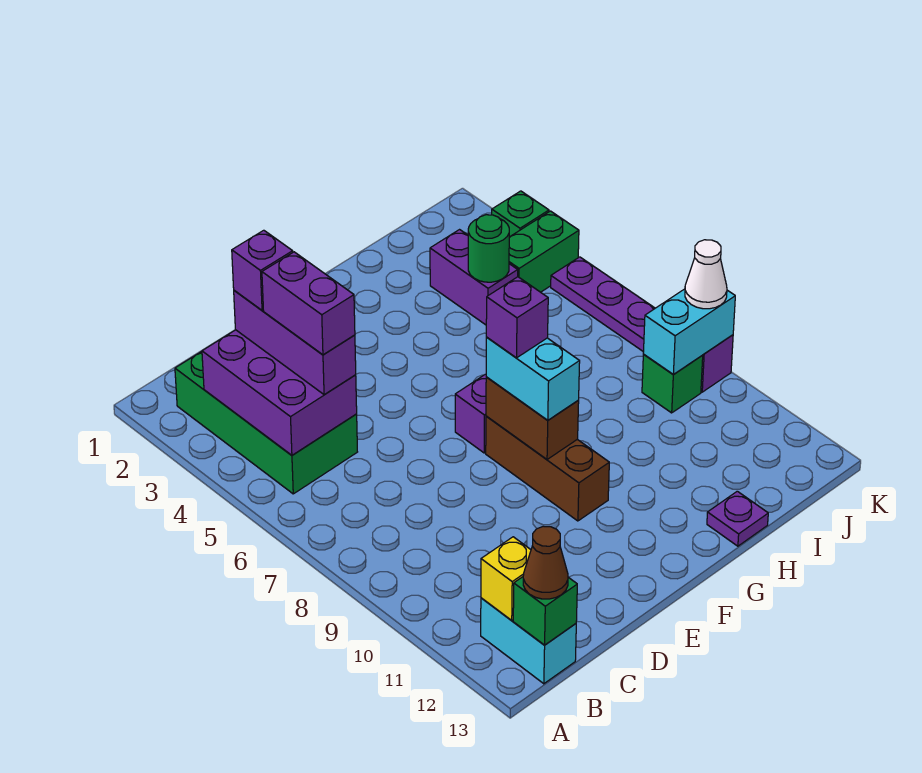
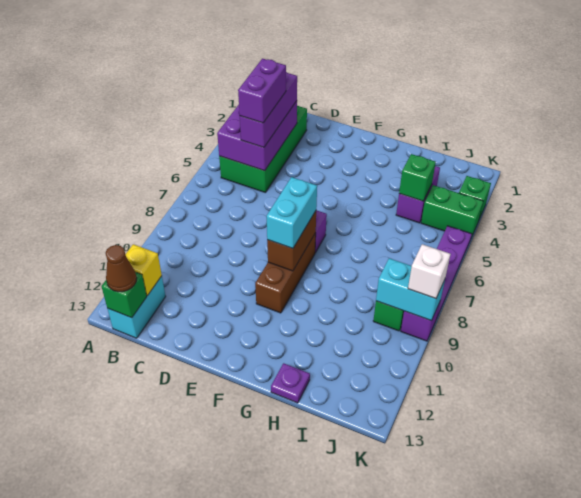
purple 1x1 brick [232,230,293,310] -> none
purple 1x1 brick [486,277,548,358] -> none
green 1x1 round brick [468,215,509,282] -> green 1x1 brick [399,154,436,201]
white 1x1 cone [685,240,727,309] -> white 1x1 brick [408,244,450,299]

